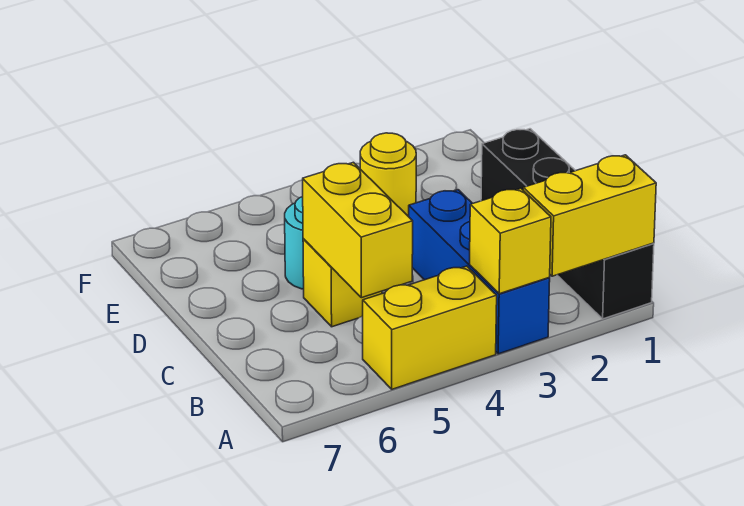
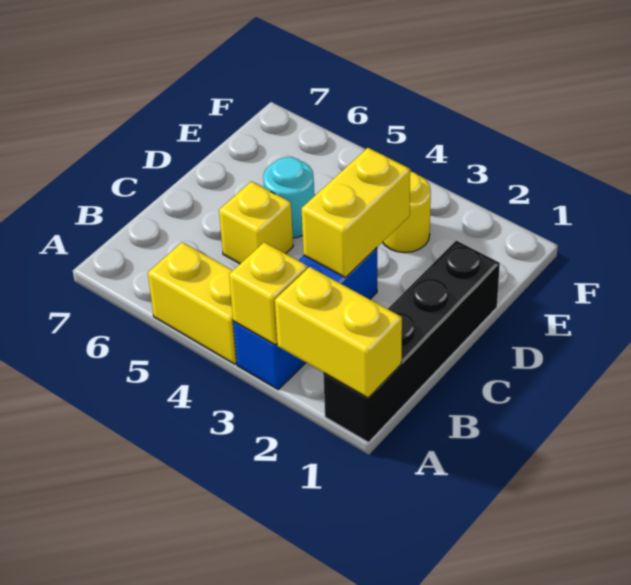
yellow 1x2 brick [303,162,413,298] -> yellow 1x2 brick moved to [302,148,410,278]

